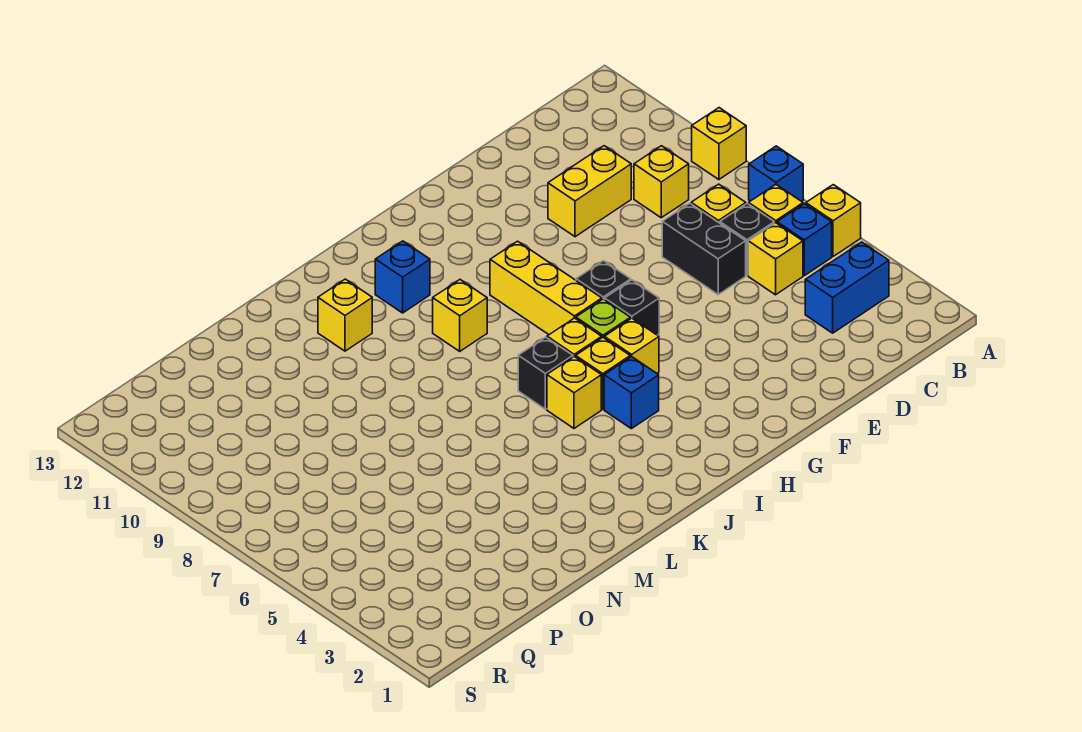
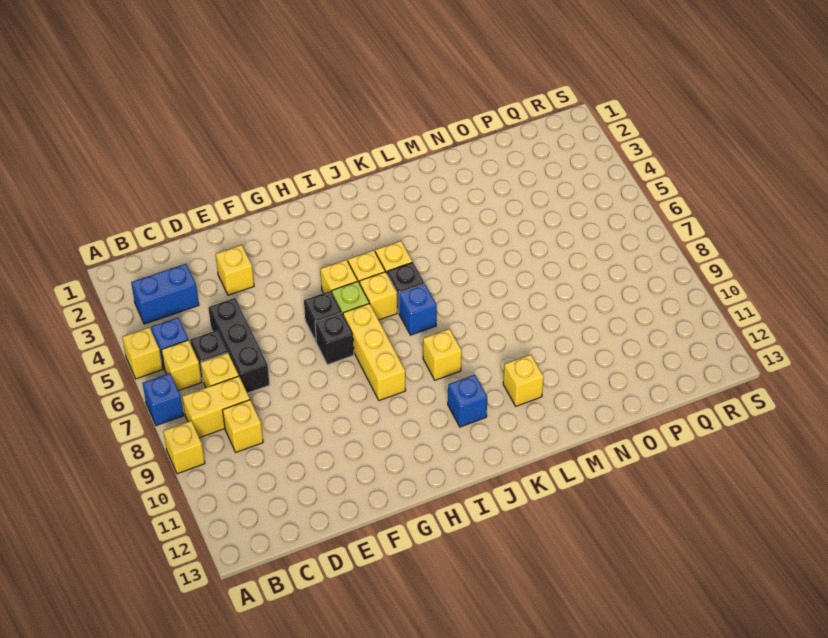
yellow 1x1 brick [748,223,803,295] -> yellow 1x1 brick moved to [216,245,254,295]
black 1x2 brick [662,203,746,294] -> black 1x3 brick [208,298,270,393]
yellow 1x2 brick [548,146,631,237] -> yellow 1x2 brick moved to [182,376,250,438]
blue 1x1 brick [604,357,659,429] -> blue 1x1 brick moved to [399,284,437,335]

